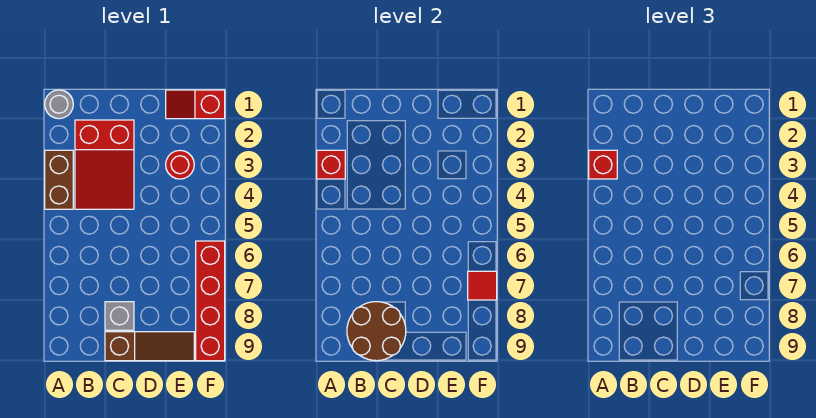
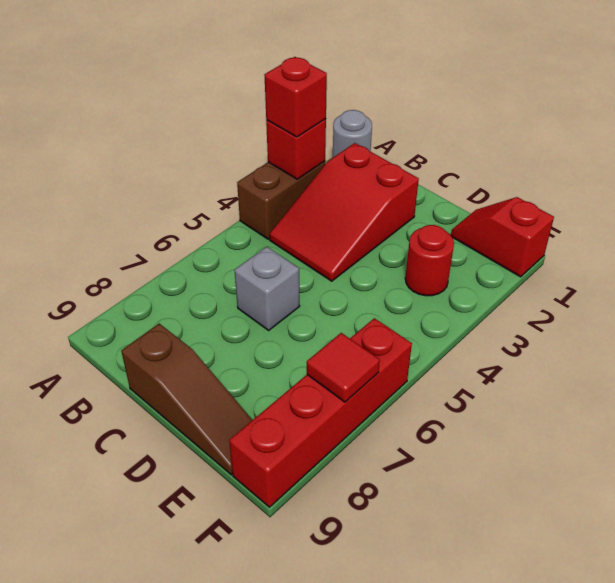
brown 2x2 round brick [347,302,406,361] -> none
grey 1x1 brick [105,302,134,330] -> grey 1x1 brick moved to [235,247,300,330]

